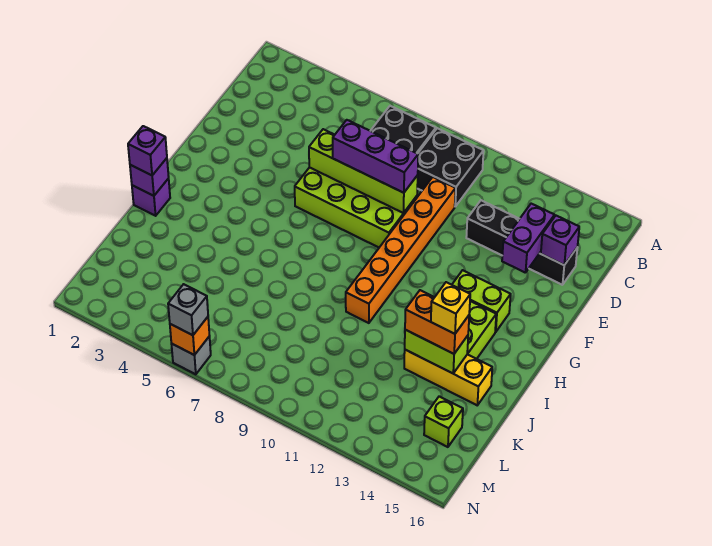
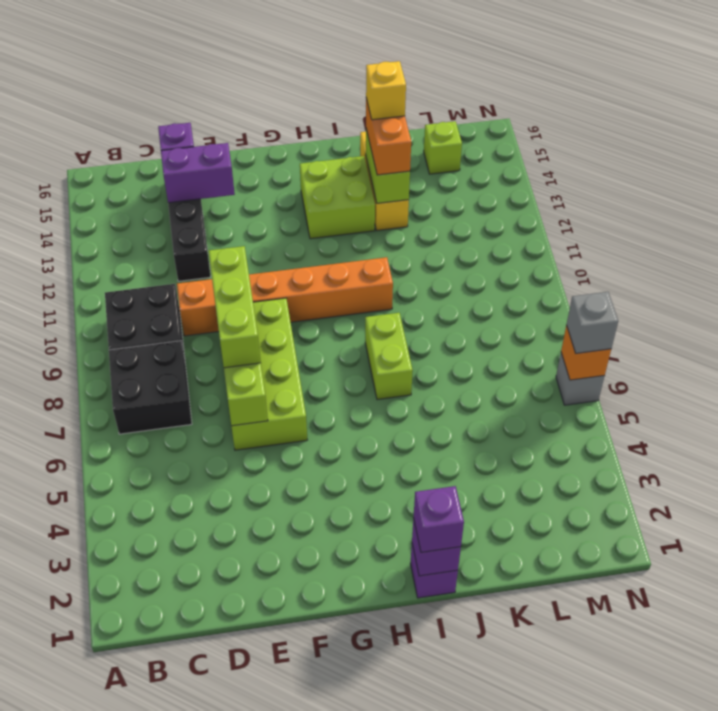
purple 1x3 brick [333,120,418,193] -> lime 1x3 brick [209,246,261,368]
lime 1x2 brick [452,270,511,332] -> lime 1x2 brick moved to [365,313,413,400]

